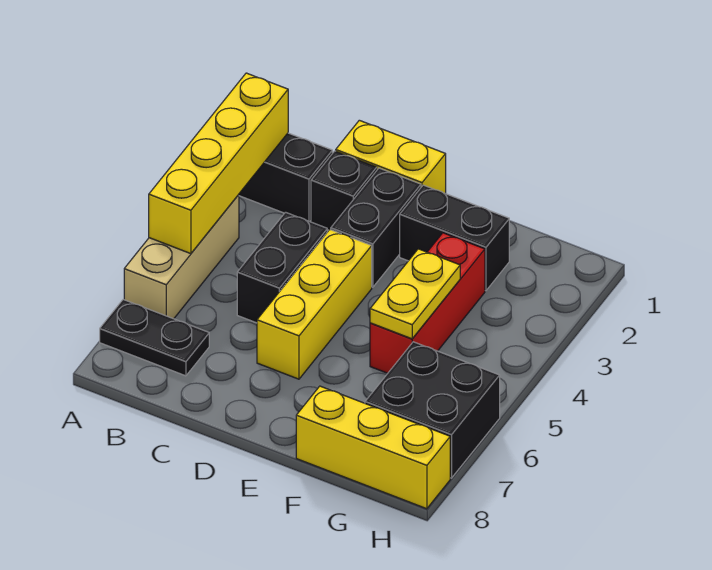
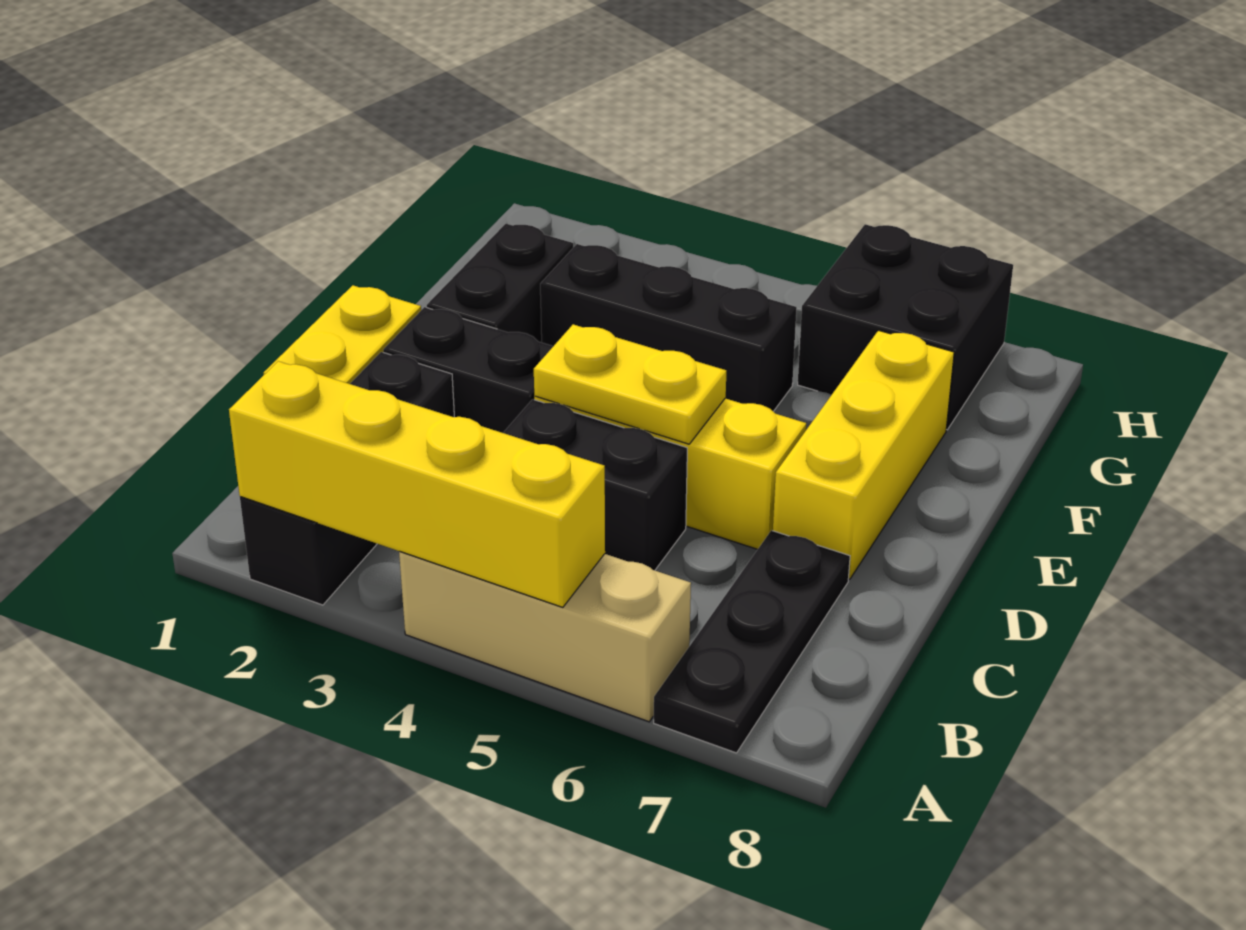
black 1x2 plate [100,300,209,376] -> black 1x3 plate [654,530,850,753]
red 1x3 brick [370,233,485,373] -> black 1x3 brick [540,244,797,411]
yellow 1x2 plate [370,249,460,339] -> yellow 1x2 plate moved to [534,324,726,444]
yellow 1x3 brick [296,386,450,509] -> yellow 1x3 brick moved to [773,330,954,579]

